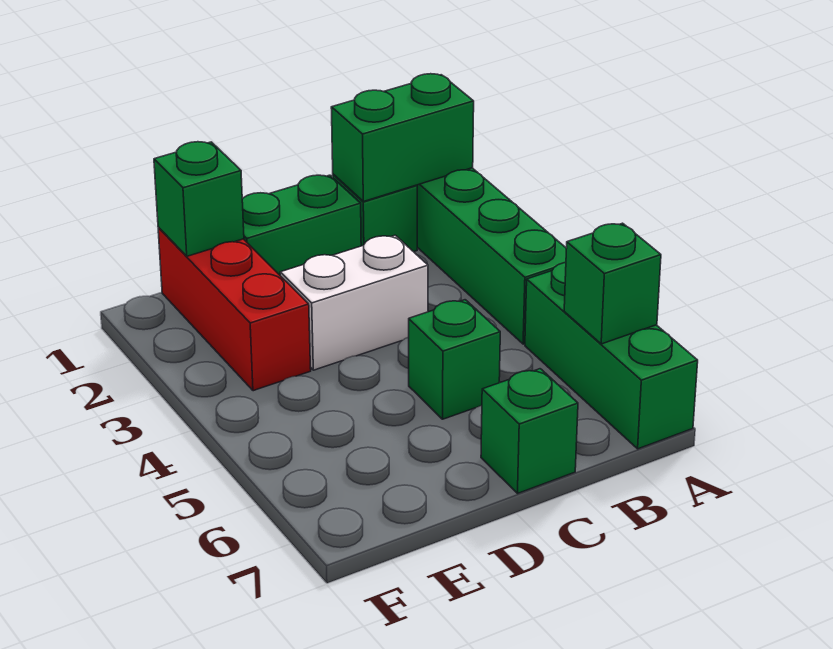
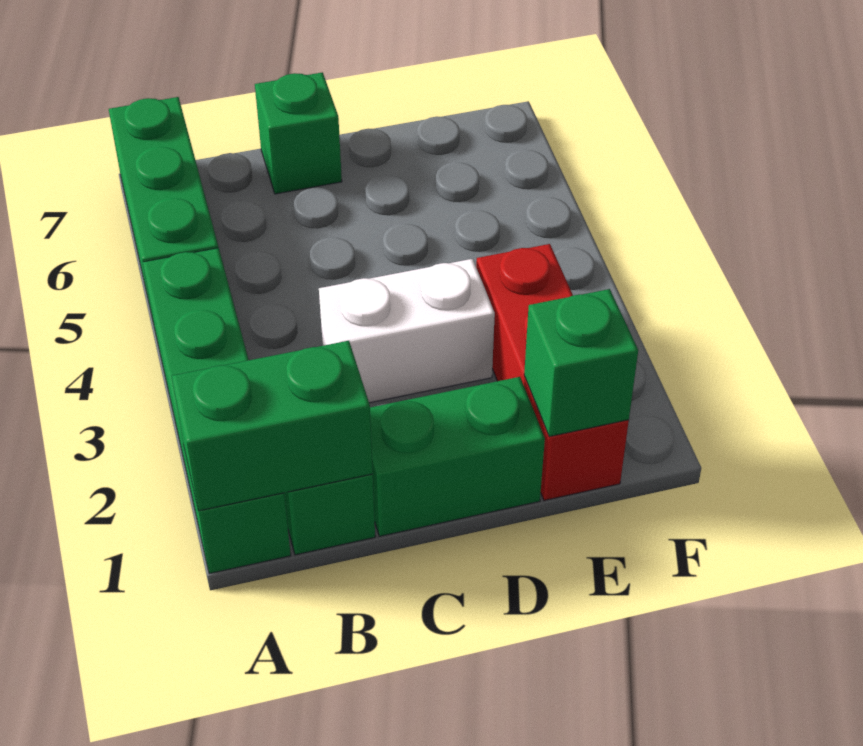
green 1x1 brick [564,223,661,344] -> none
green 1x1 brick [409,300,500,419] -> none

